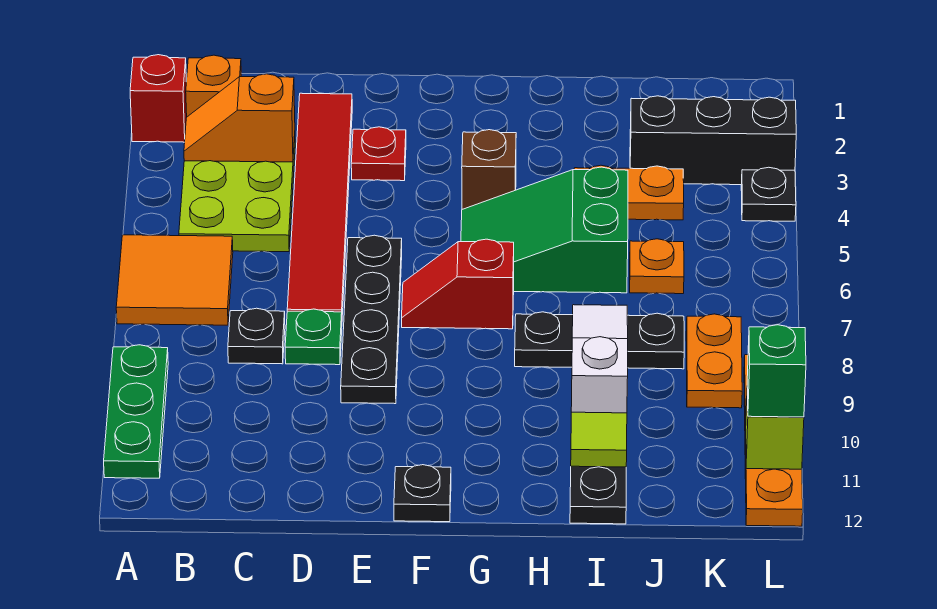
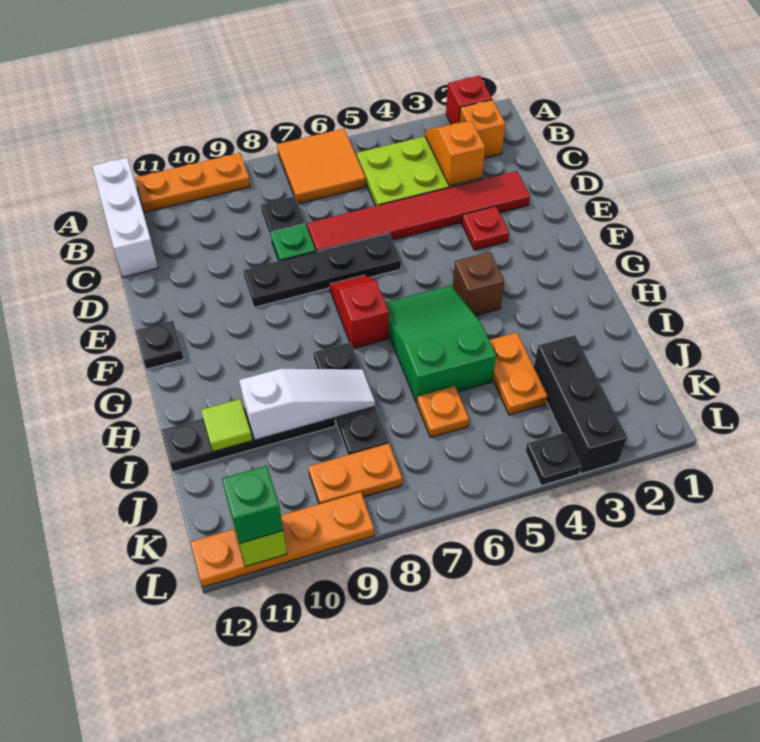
green 1x3 plate [104,345,168,478] -> orange 1x3 plate [135,153,250,212]
none -> white 1x3 brick [92,158,158,277]

